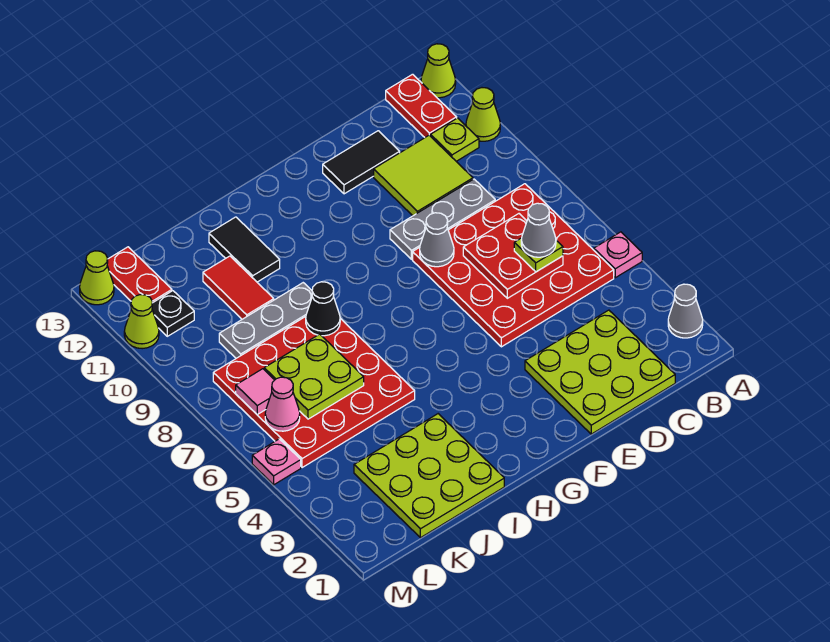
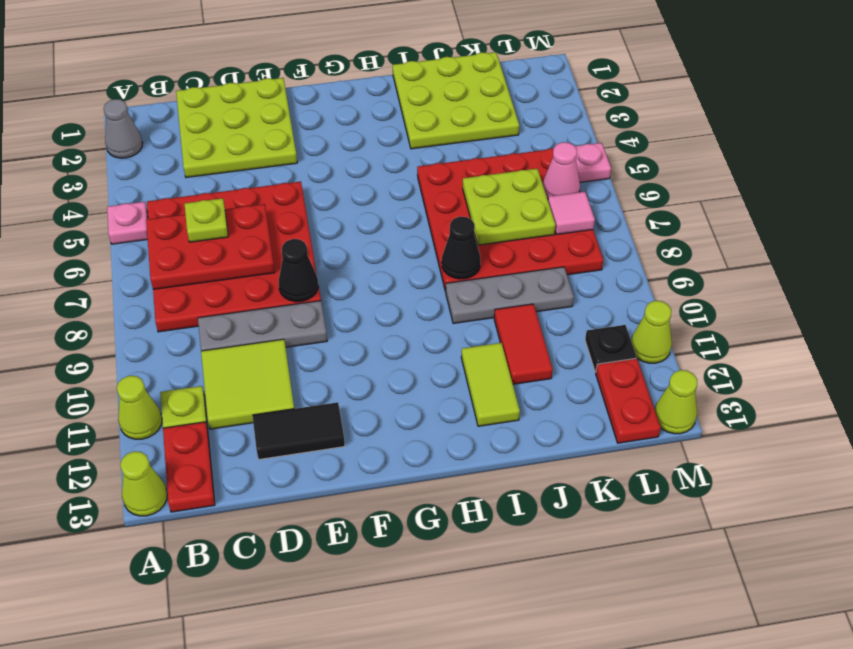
red 2x2 plate [463,214,563,298] -> red 2x3 plate [146,204,275,289]
grey 1x1 cone [521,203,556,257] -> none
grey 1x1 cone [420,213,454,267] -> black 1x1 cone [278,239,318,302]
black 1x2 tile [209,217,280,282] -> lime 1x2 tile [461,343,520,426]

